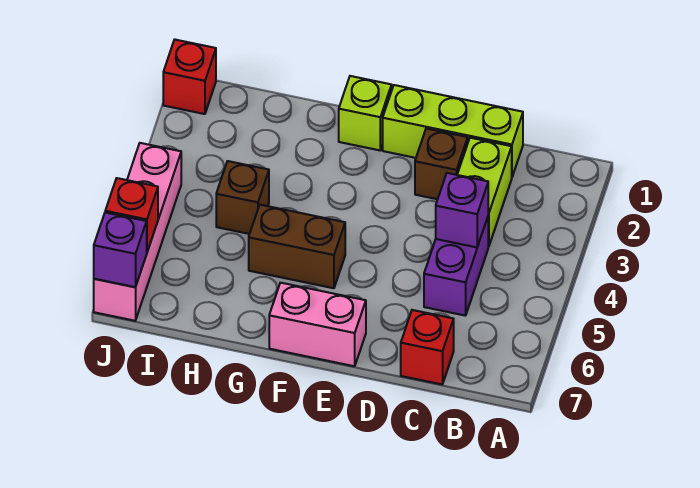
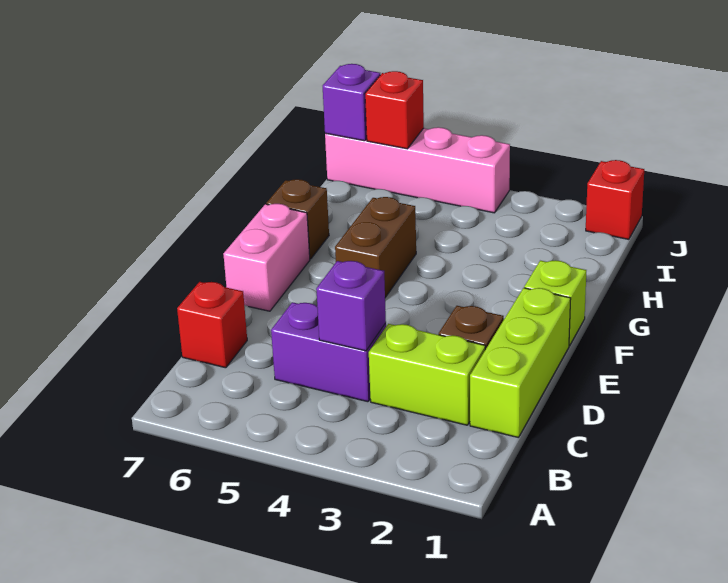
brown 1x1 brick [216,161,269,234] -> brown 1x1 brick moved to [266,179,329,259]

